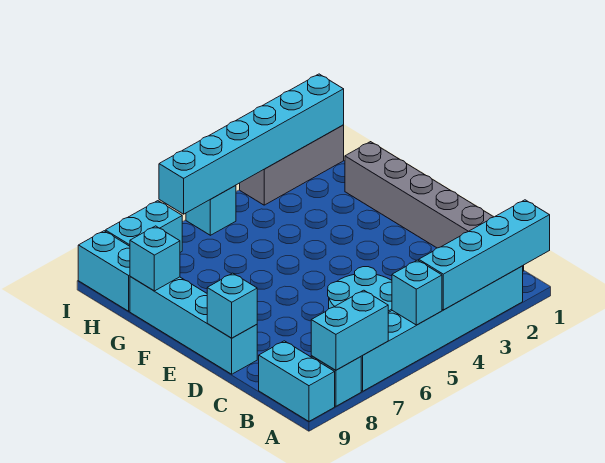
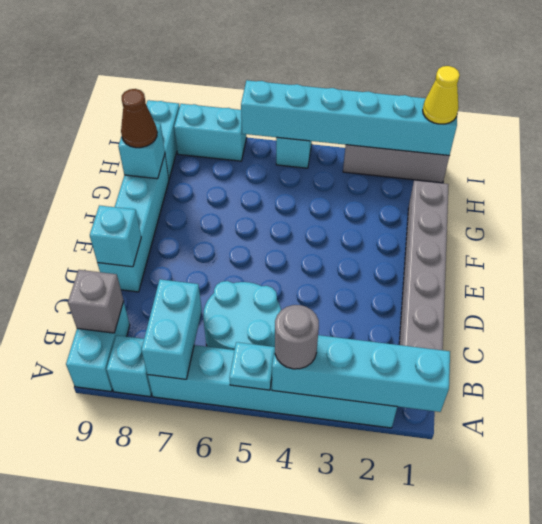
none -> grey 1x1 round brick [275,305,319,369]
cyan 1x1 brick [392,260,442,325] -> cyan 1x1 plate [230,342,275,390]
cyan 1x2 brick [311,290,388,370] -> cyan 1x2 brick turned to [141,279,202,379]
none -> grey 1x1 brick [68,270,124,333]
none -> brown 1x1 cone [121,89,157,148]
none -> yellow 1x1 cone [423,66,460,124]

